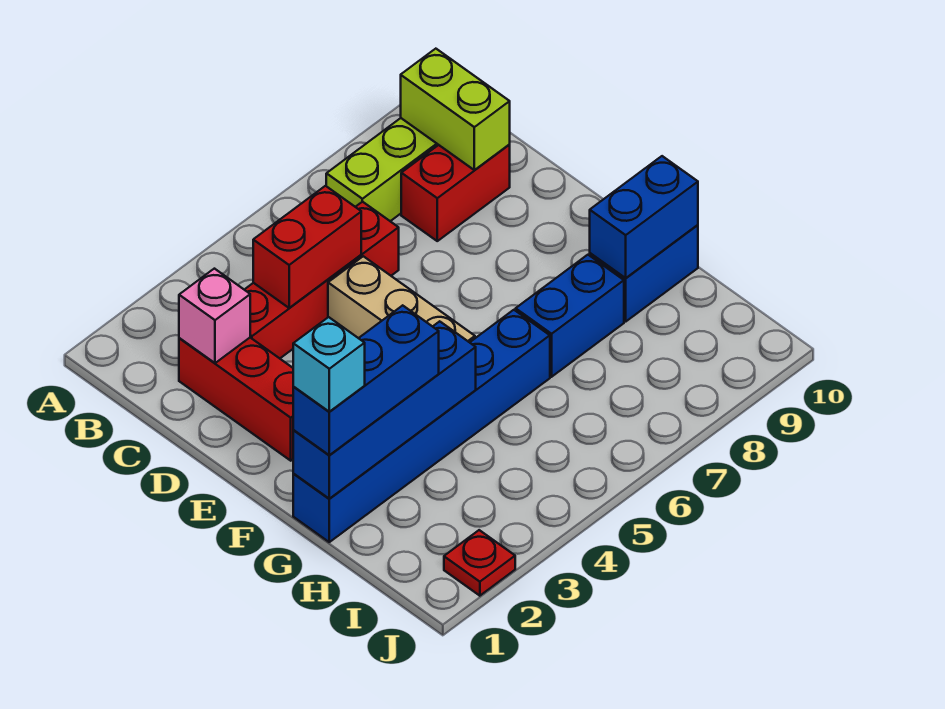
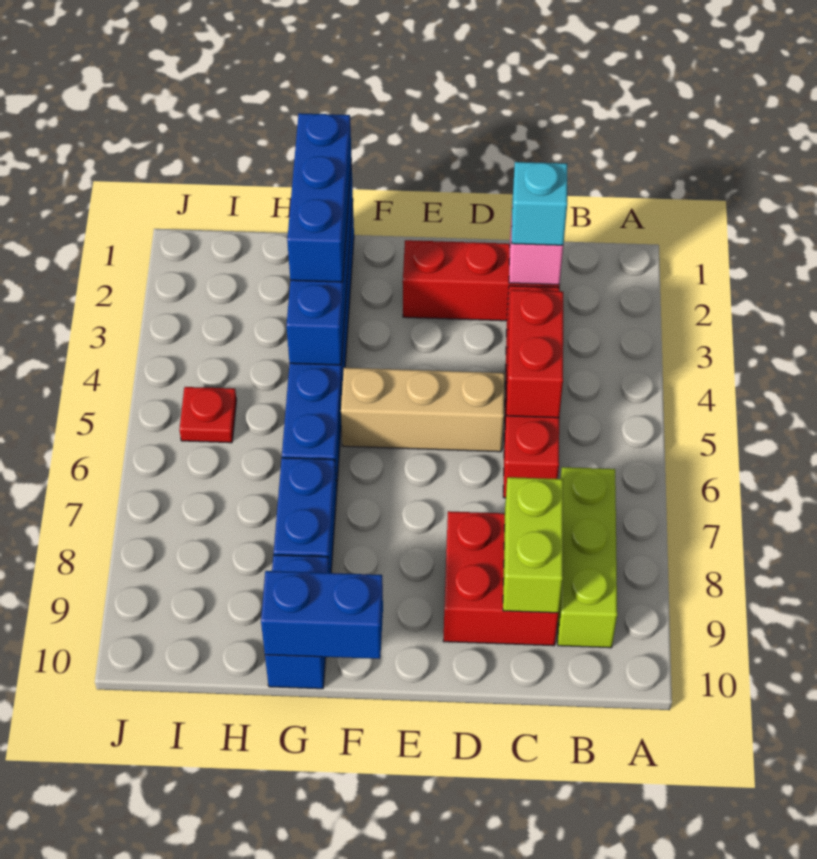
lime 1x2 brick [401,49,510,170] -> lime 1x2 brick turned to [503,477,563,613]
red 1x2 brick [401,144,510,241] -> red 2x2 brick [443,511,559,646]
cyan 1x1 brick [293,317,365,412] -> cyan 1x1 brick moved to [512,162,567,245]
blue 1x2 brick [590,156,698,278] -> blue 1x2 brick turned to [261,571,383,659]
red 1x1 plate [444,530,515,596] -> red 1x1 plate moved to [179,387,237,443]

